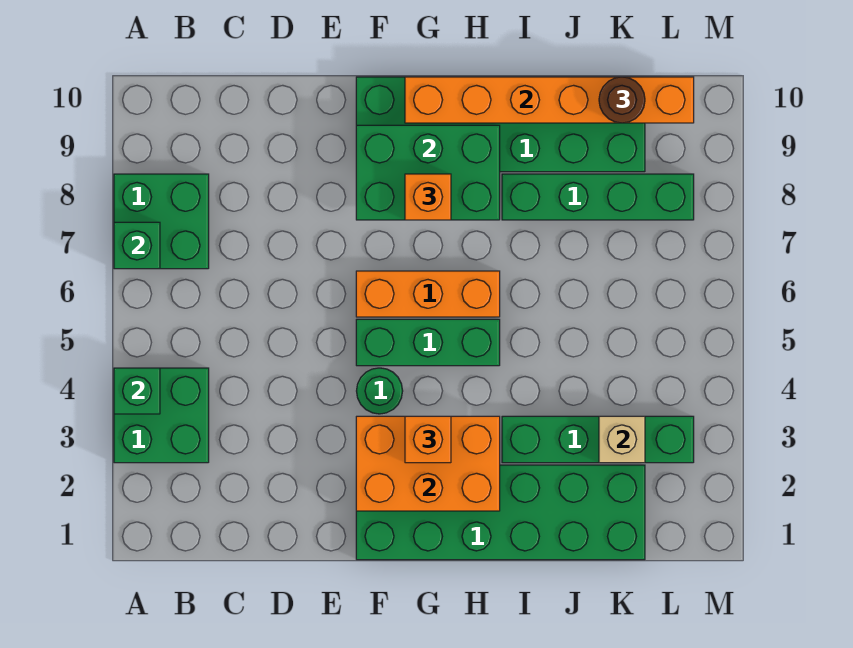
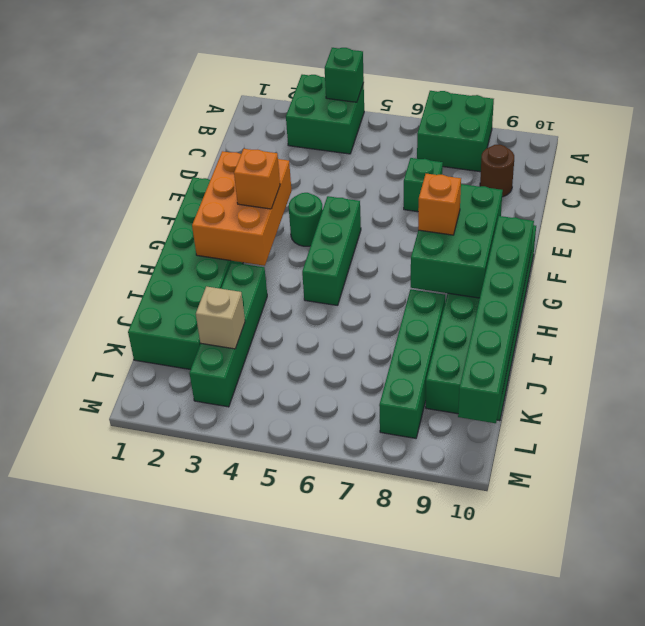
green 1x1 brick [114,222,160,269] -> green 1x1 brick moved to [404,158,443,212]
orange 1x3 brick [356,271,500,317] -> none
orange 1x6 brick [405,77,694,123] -> green 1x6 brick [458,216,534,423]
brown 1x1 round brick [599,77,645,123] -> brown 1x1 round brick moved to [480,145,514,197]

